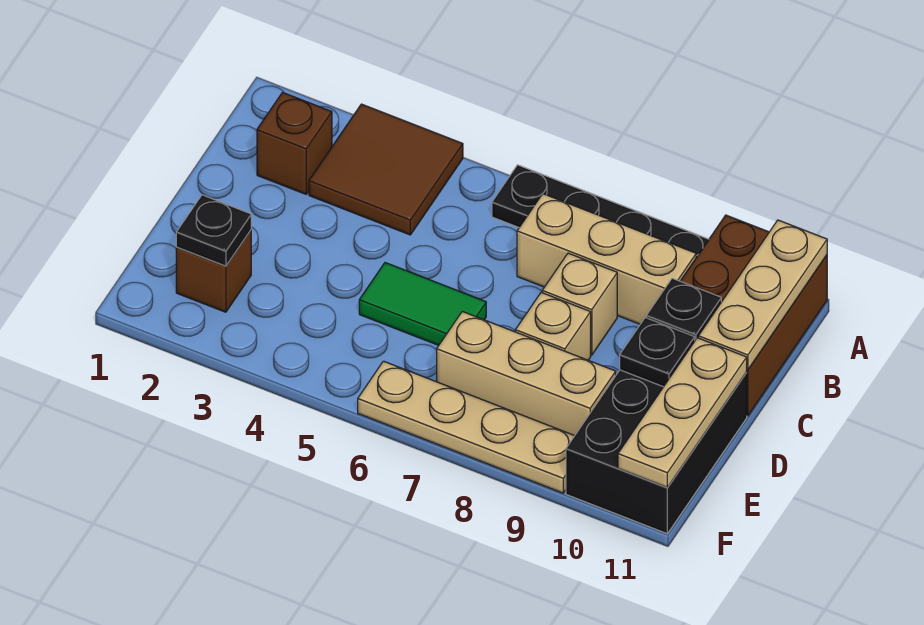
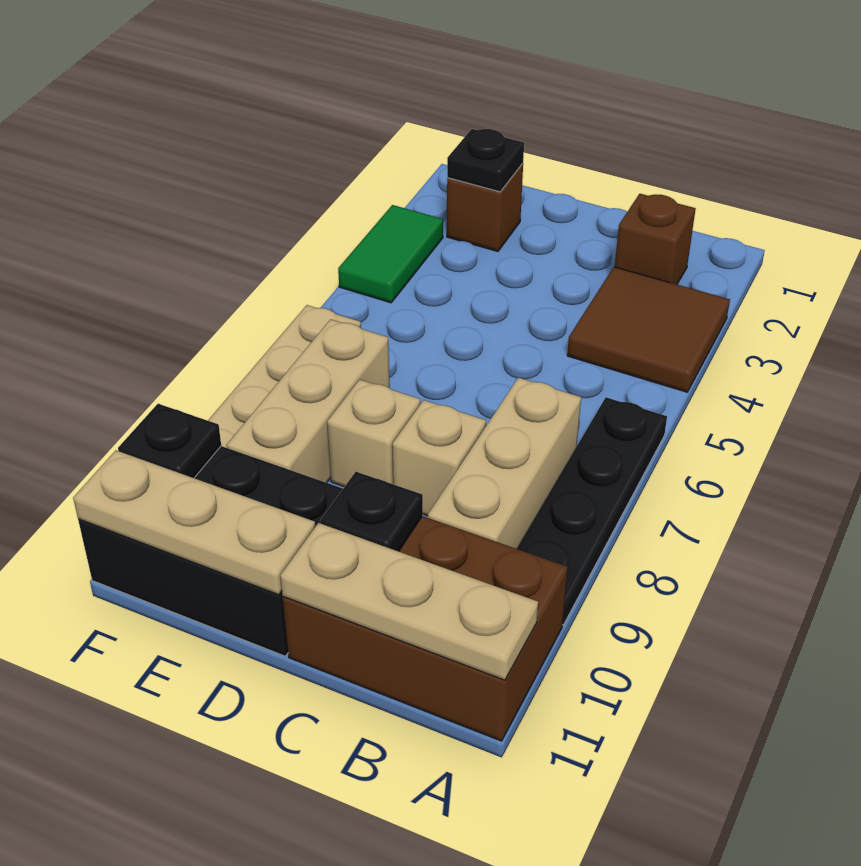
green 1x2 tile [359,263,486,345] -> green 1x2 tile moved to [338,205,443,303]
black 1x1 plate [620,318,695,387] -> black 1x1 plate moved to [118,404,221,478]

